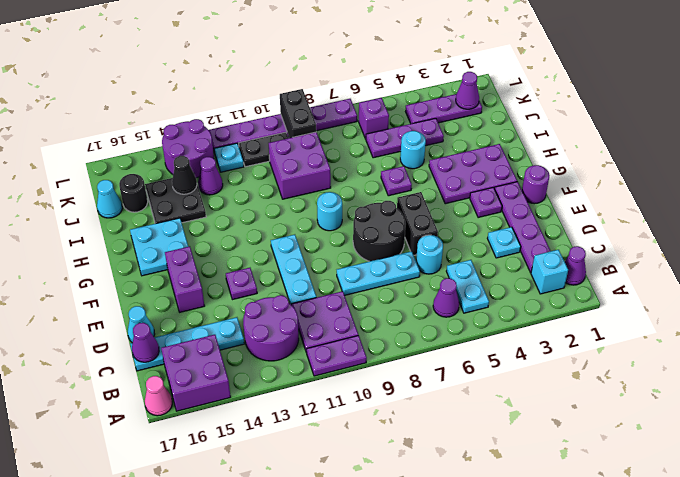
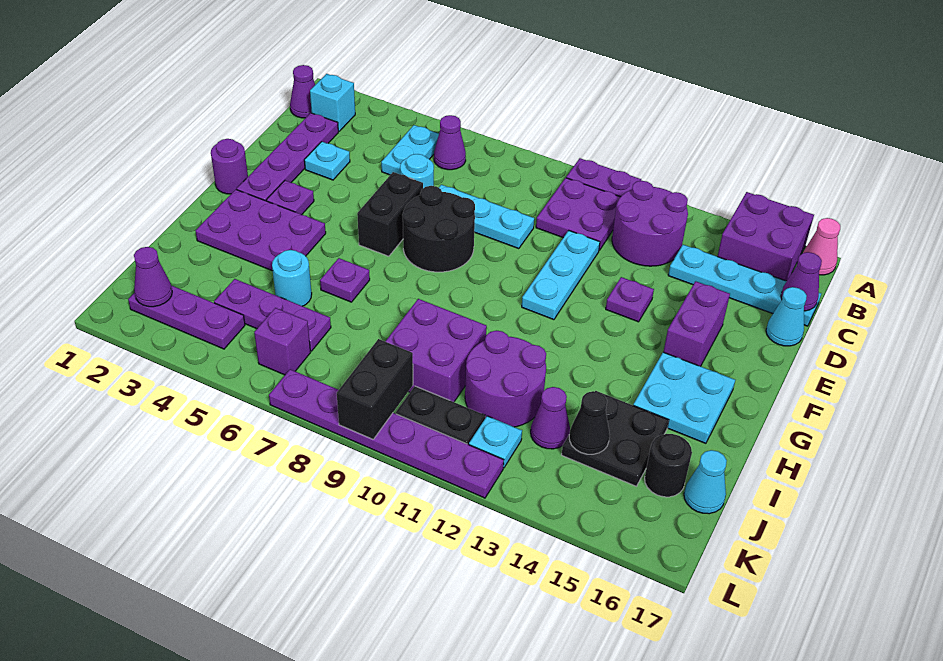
cyan 1x1 round brick [317,192,342,231] -> none
purple 2x2 round brick [162,119,214,178] -> purple 2x2 round brick moved to [465,331,546,427]

